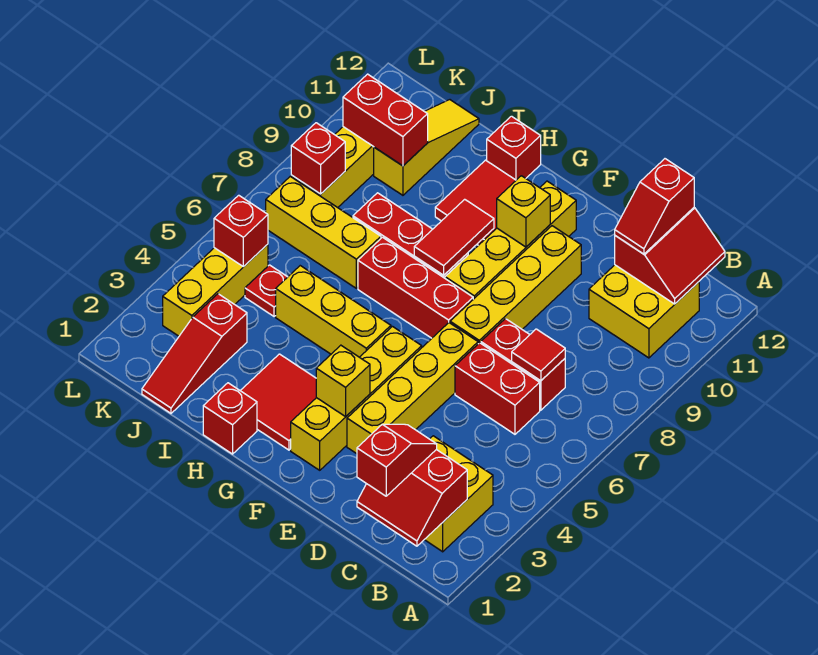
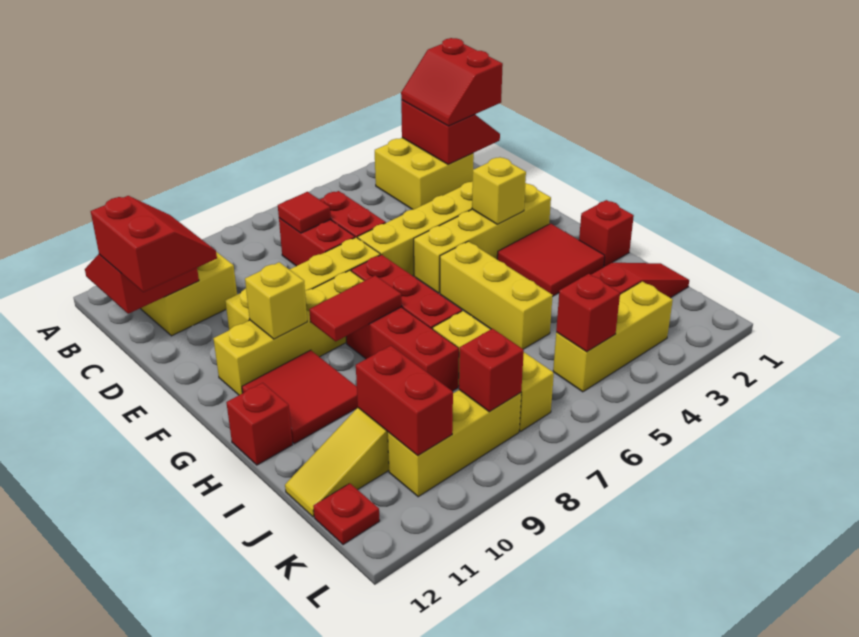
red 1x2 slope [357,424,437,496] -> red 2x2 slope [401,38,503,126]
red 1x2 slope [615,159,694,254] -> red 2x2 slope [91,196,217,292]
red 1x1 plate [245,265,287,316] -> red 1x1 plate moved to [313,483,380,545]

